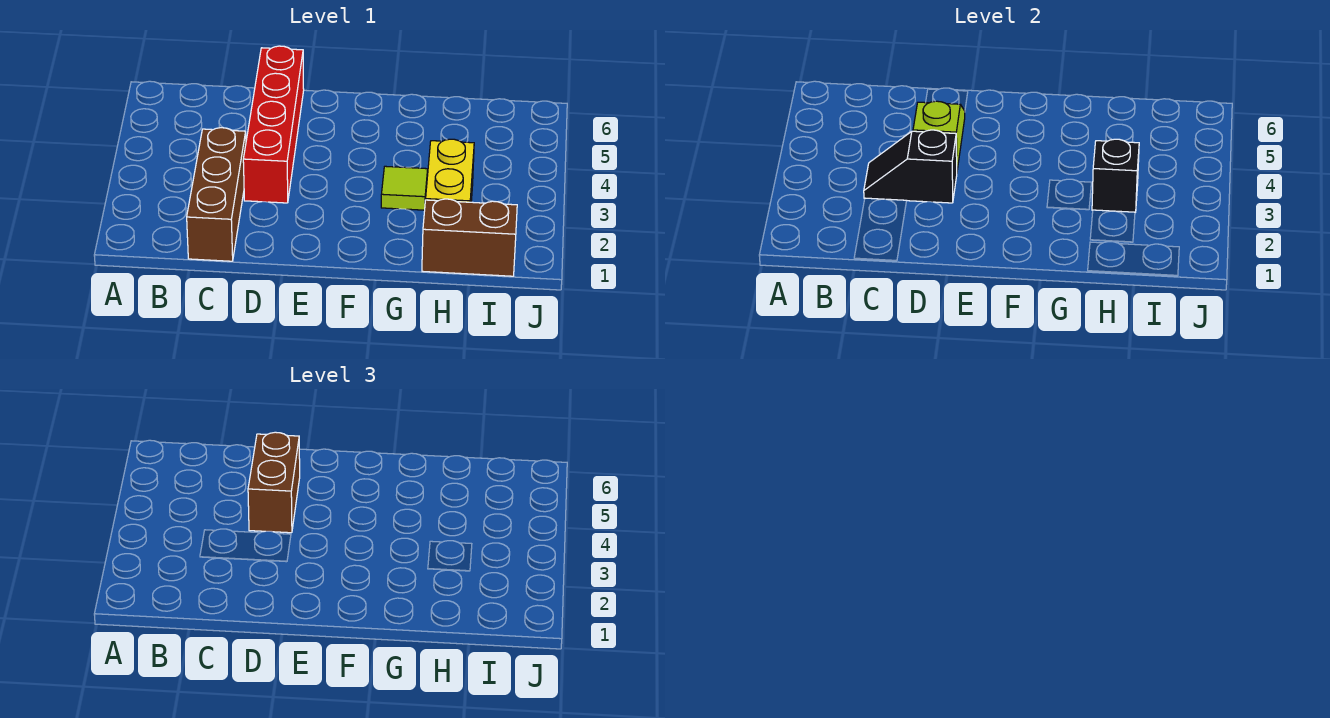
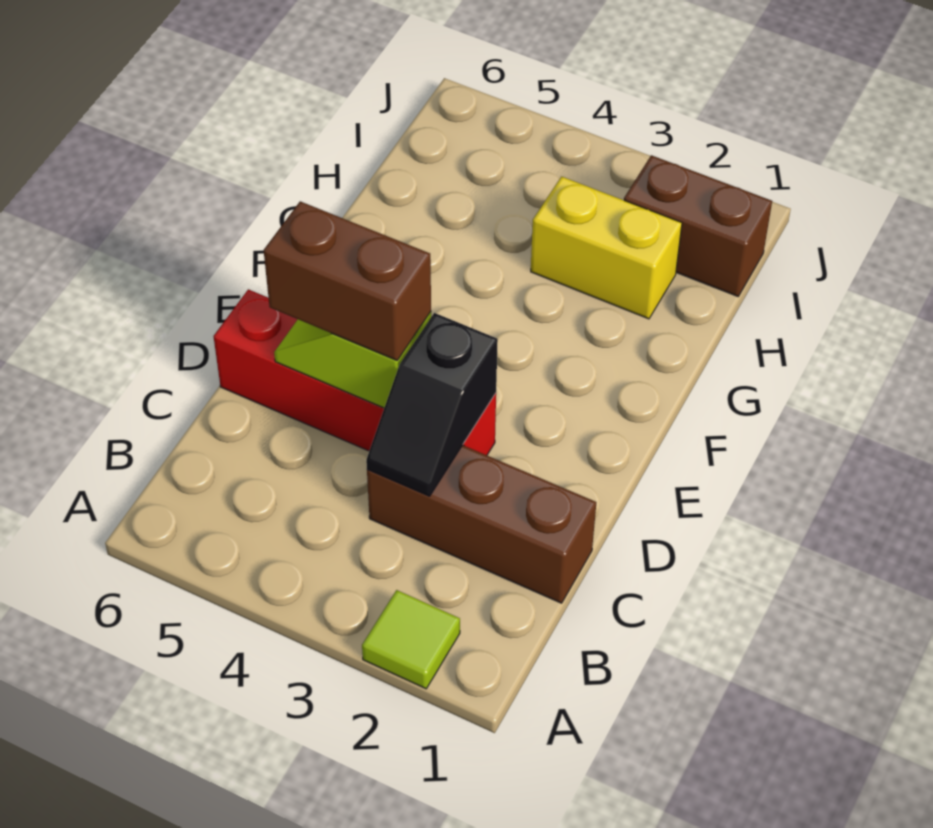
lime 1x1 tile [381,166,428,210] -> lime 1x1 tile moved to [362,590,460,689]
brown 1x2 brick [422,199,517,276] -> brown 1x2 brick turned to [624,155,772,296]
black 1x1 brick [1092,139,1139,212] -> none

